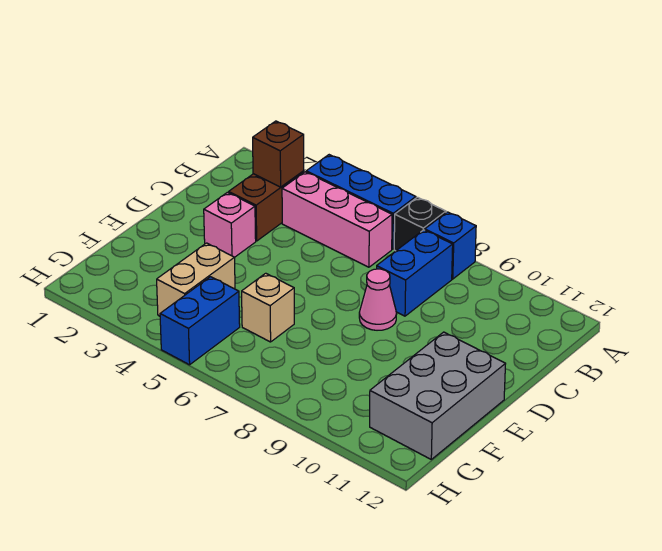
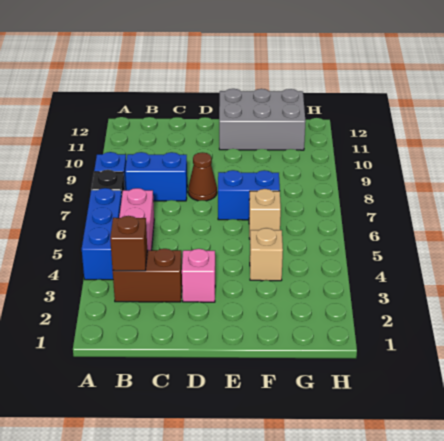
pink 1x1 cone [359,269,397,330] -> brown 1x1 cone [188,152,217,201]
tan 1x2 brick [157,243,235,316] -> tan 1x1 brick [250,228,283,281]
blue 1x2 brick [160,277,240,365] -> blue 1x2 brick moved to [218,170,280,220]

